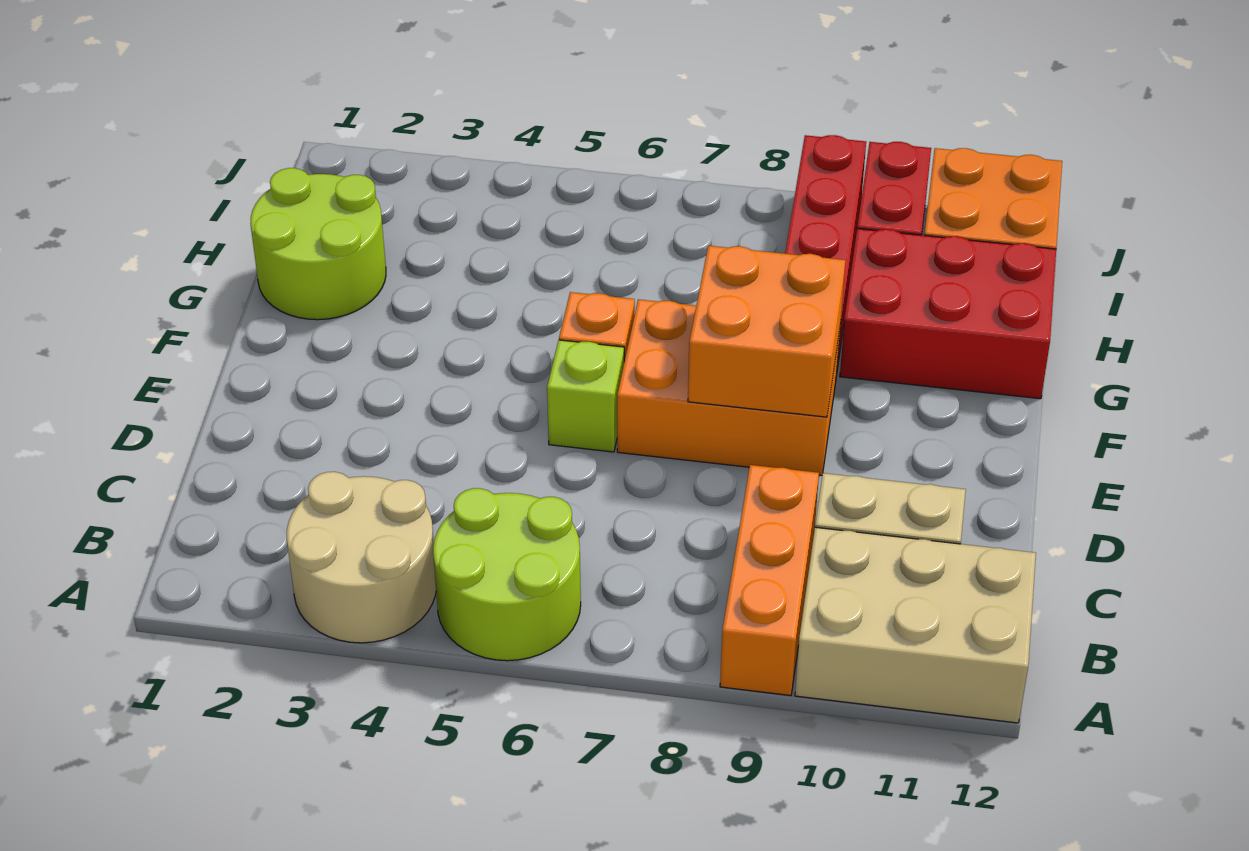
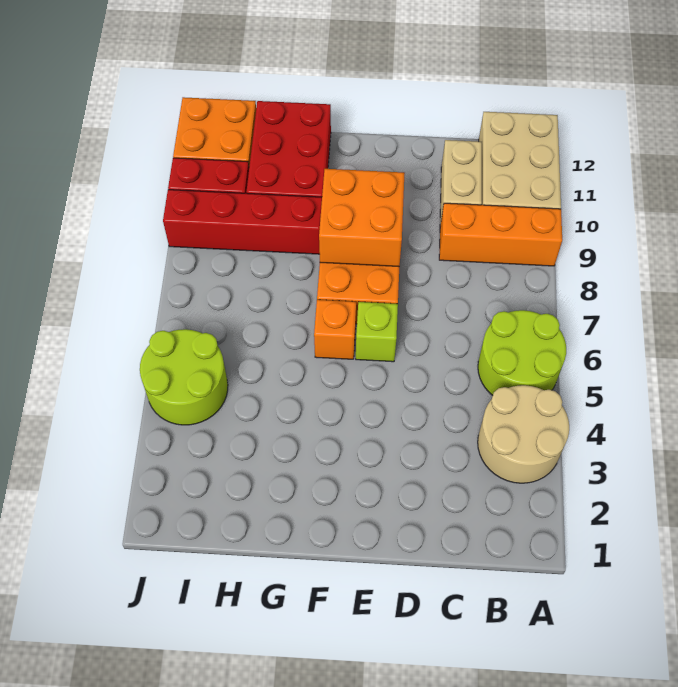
lime 2x2 round brick [250,168,386,320] -> lime 2x2 round brick moved to [140,329,228,425]

